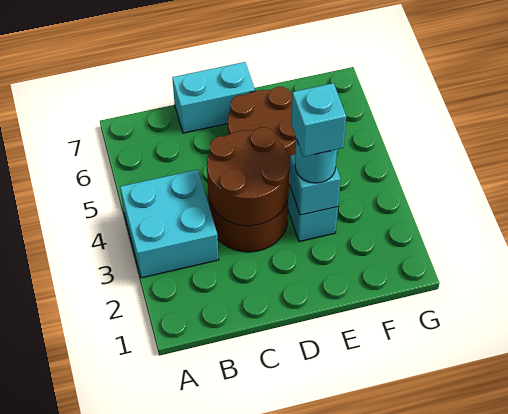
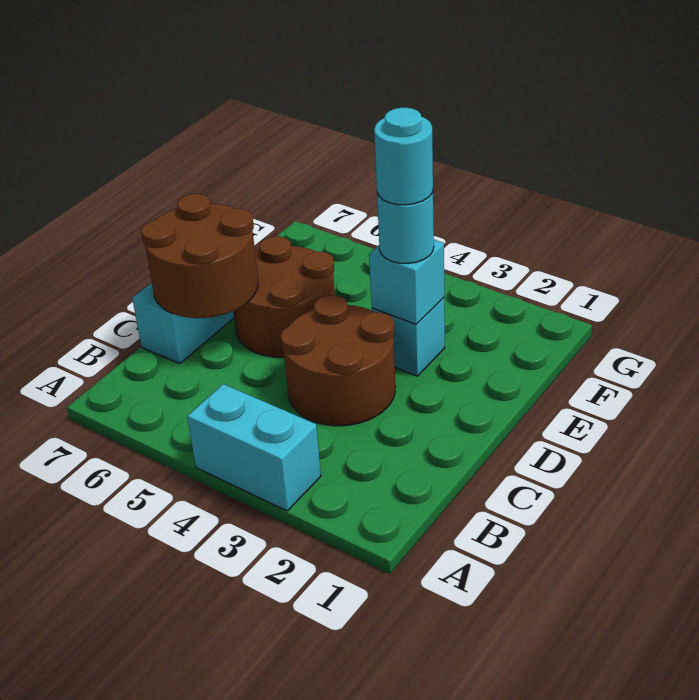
cyan 2x2 brick [120,170,219,278] -> cyan 1x2 brick [187,384,321,511]
brown 2x2 round brick [207,127,290,226] -> brown 2x2 round brick moved to [141,194,258,318]
cyan 1x1 brick [291,83,346,157] -> cyan 1x1 round brick [374,108,433,205]

